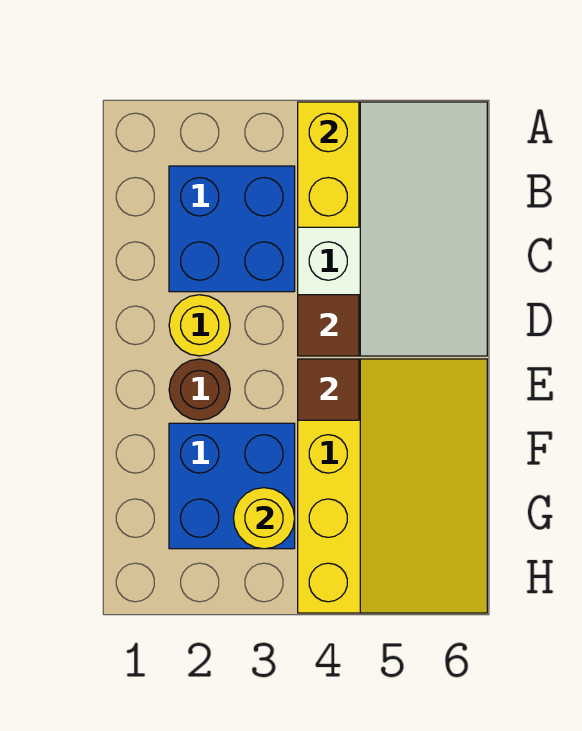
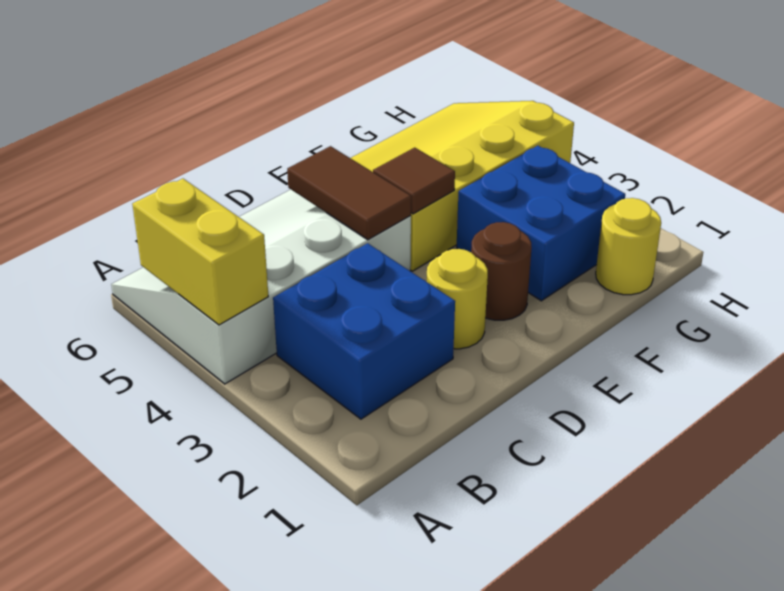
yellow 1x2 brick [298,102,359,227] -> yellow 1x2 brick turned to [132,179,268,325]
brown 1x1 tile [298,295,359,356] -> brown 1x2 tile [287,146,411,240]
yellow 1x1 round brick [233,488,295,549] -> yellow 1x1 round brick moved to [596,198,661,295]

